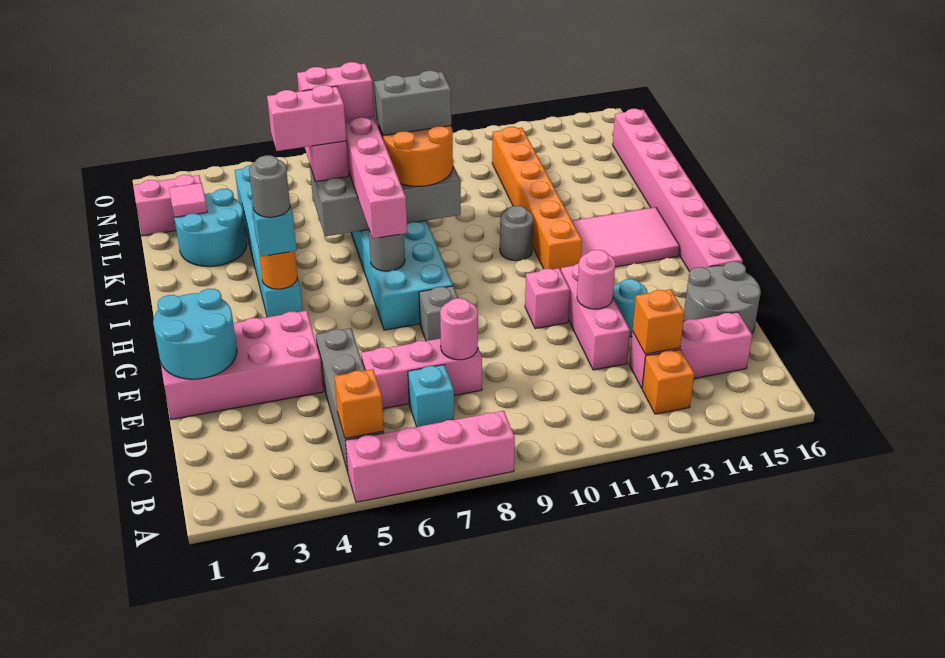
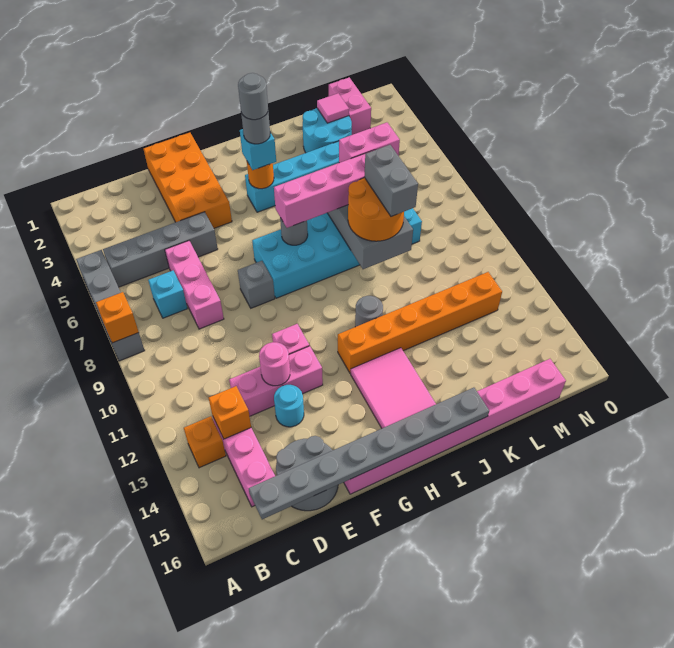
pink 1x4 brick [345,411,515,502] -> grey 1x4 brick [76,250,145,361]
orange 1x1 brick [334,369,384,438] -> orange 1x1 brick moved to [96,292,139,343]
none -> grey 1x8 plate [249,388,489,519]
pink 1x1 round brick [440,298,478,360] -> none
pink 2x4 brick [161,311,323,419] -> orange 2x4 brick [144,133,232,228]
cyan 2x2 round brick [153,289,237,379] -> none
none -> grey 1x1 round brick [238,73,268,120]
pink 1x2 brick [267,85,346,151] -> none
pink 1x2 brick [297,62,374,121] -> none

